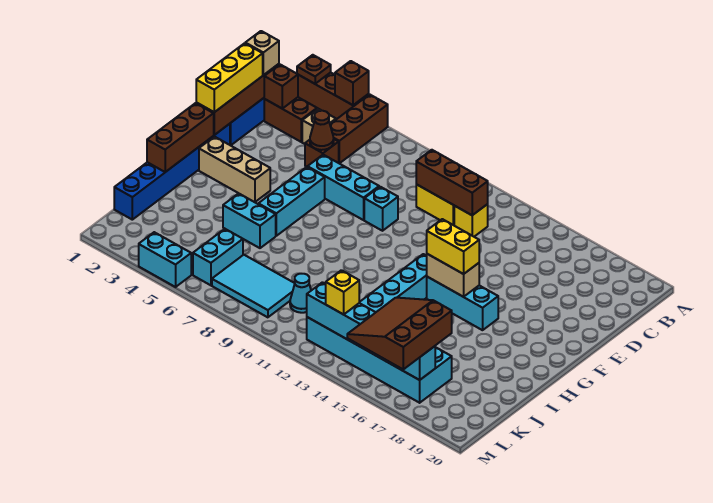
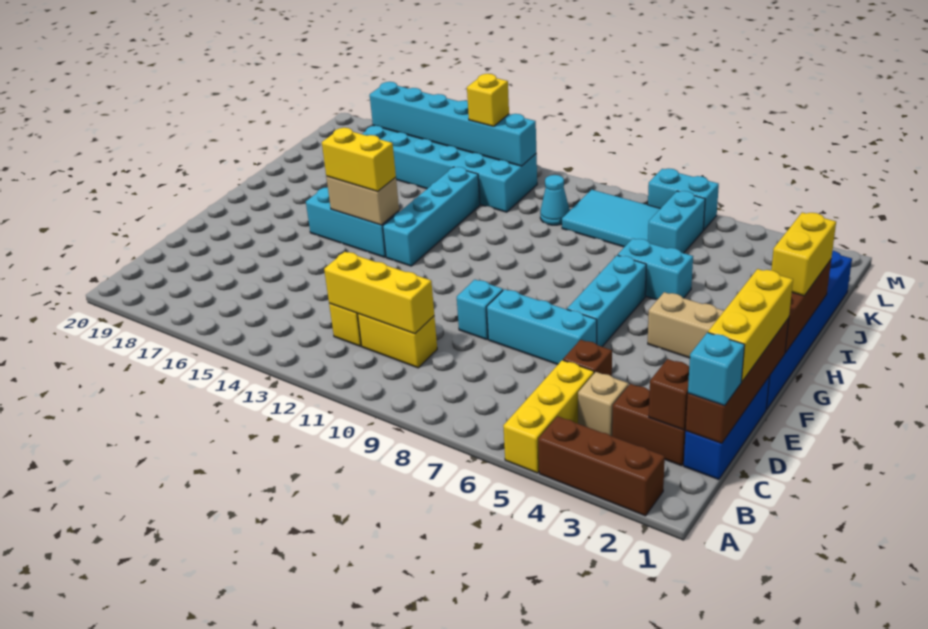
brown 1x1 plate [297,55,331,84] -> none
brown 1x1 brick [335,61,369,105] -> none
brown 1x3 brick [330,94,388,163] -> yellow 1x3 brick [503,360,594,473]
tan 1x1 brick [245,31,279,75] -> cyan 1x1 brick [688,333,745,406]
brown 1x3 brick [416,150,488,215] -> yellow 1x3 brick [324,252,434,334]
brown 1x1 cone [310,111,334,150] -> none
none -> yellow 1x2 brick [771,212,836,296]
brown 3x3 slope [347,298,452,369] -> none
cyan 1x2 brick [139,232,191,287] -> cyan 1x2 brick moved to [648,168,719,230]

